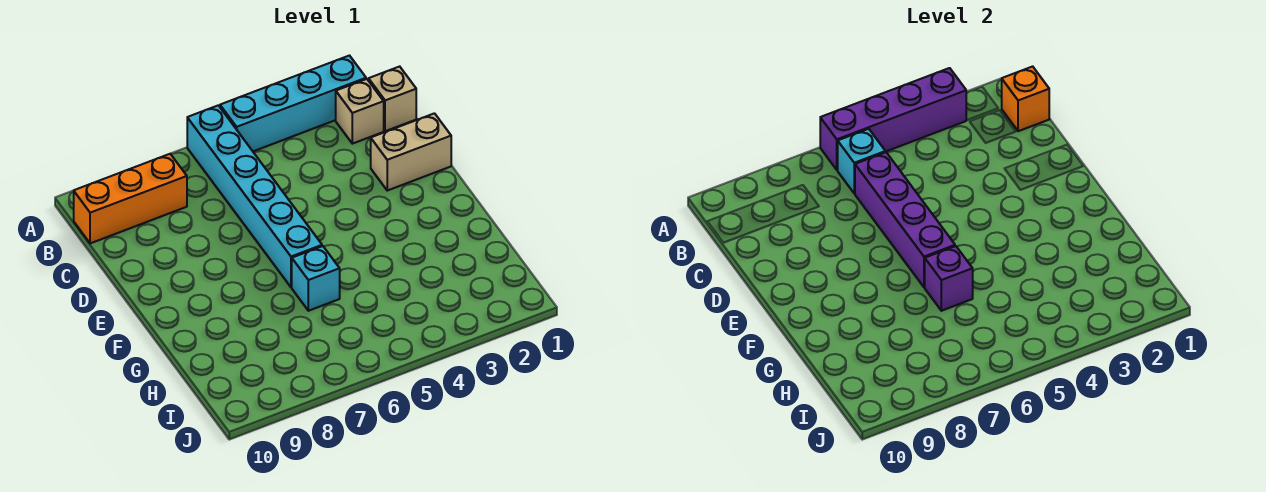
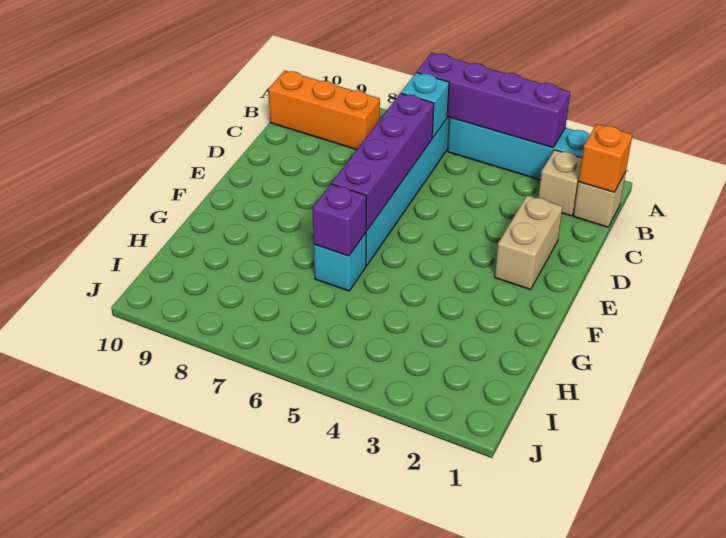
tan 1x2 brick [371,113,451,191] -> tan 1x2 brick turned to [495,195,563,289]

